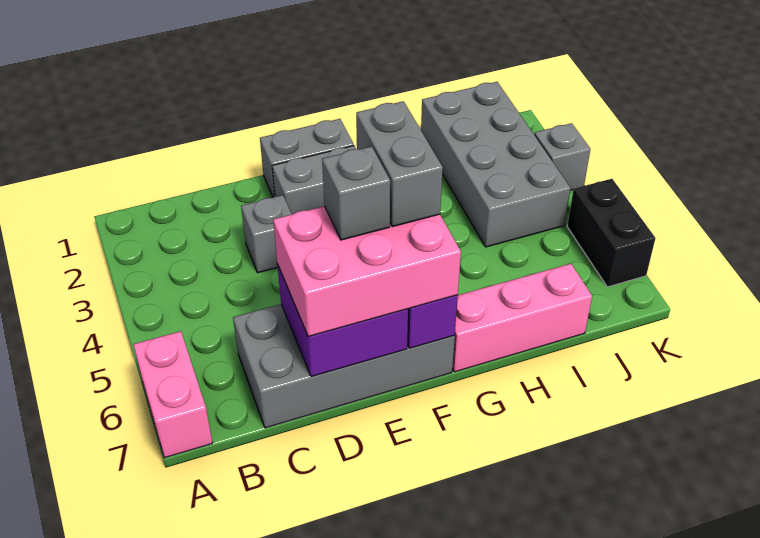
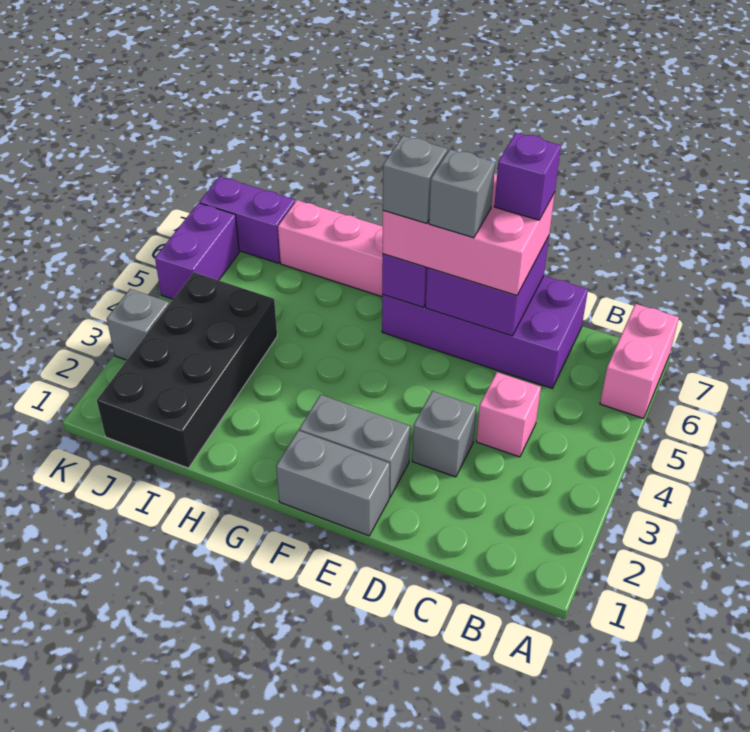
none -> pink 1x1 brick [476,372,541,457]
grey 2x4 brick [233,304,455,428] -> purple 2x4 brick [382,276,588,388]
none -> purple 1x1 brick [494,133,561,220]
grey 1x2 brick [356,101,443,227] -> grey 1x1 brick [383,136,447,223]
grey 2x4 brick [421,82,570,247] -> black 2x4 brick [97,272,277,468]
none -> purple 1x2 brick [200,176,295,263]
black 1x2 brick [567,179,656,287] -> purple 1x2 brick [155,203,239,299]

